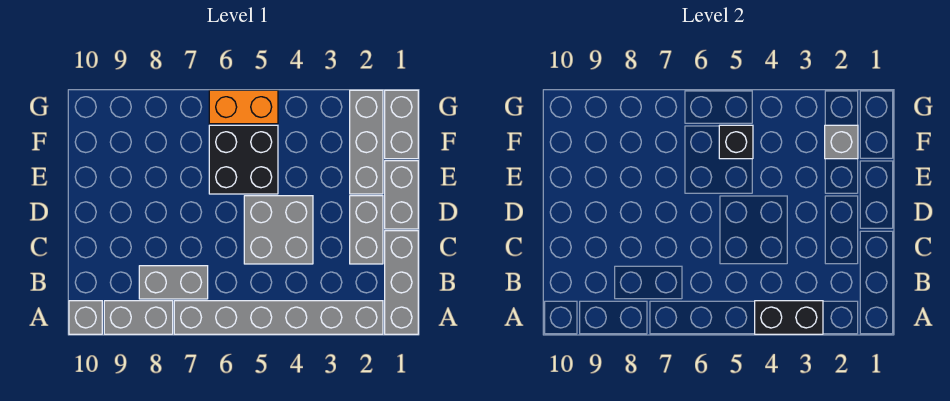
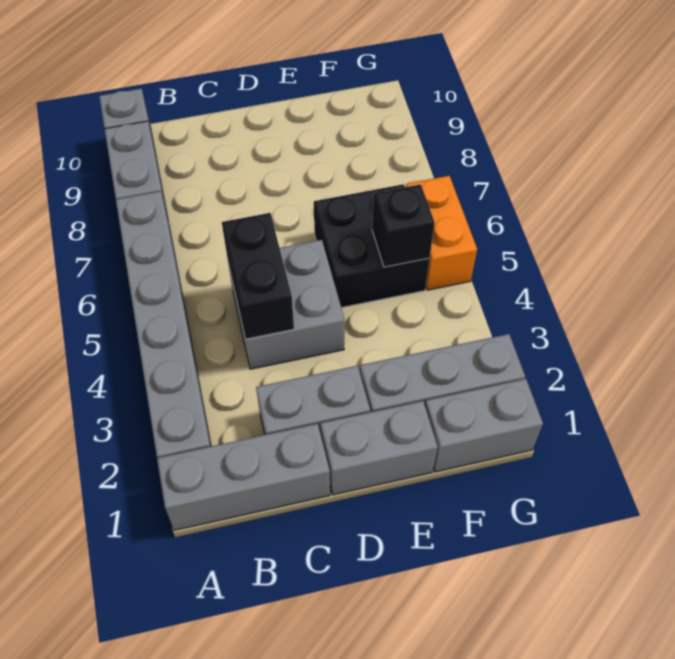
black 1x2 brick [755,301,823,334] -> black 1x2 brick moved to [222,213,294,339]
grey 1x2 brick [139,266,208,299] -> none
grey 1x1 brick [825,125,858,159] -> none

